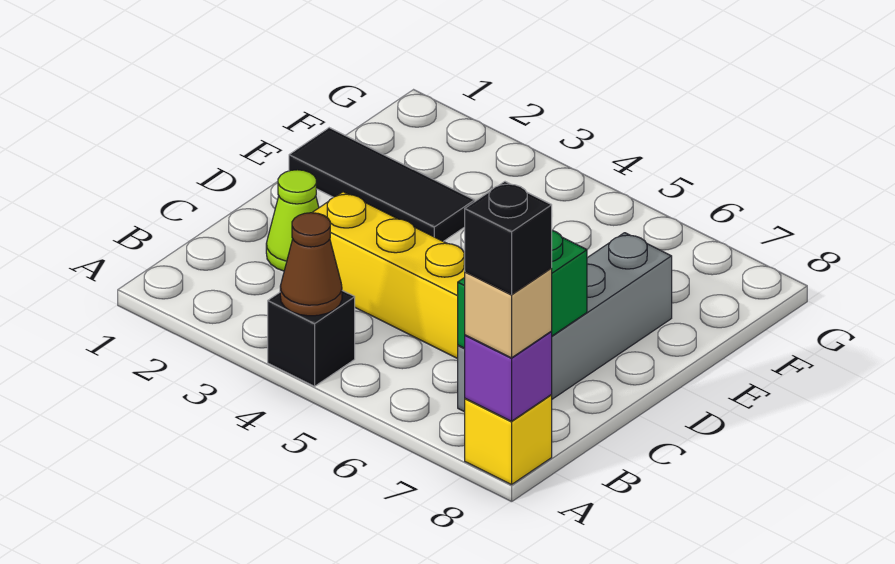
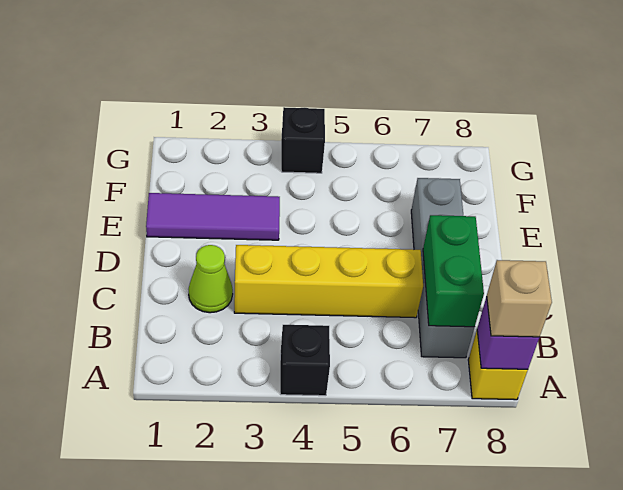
brown 1x1 cone [280,213,342,316] -> none
black 1x1 brick [465,182,552,294] -> black 1x1 brick moved to [281,107,325,173]
black 1x3 tile [289,128,475,241] -> purple 1x3 tile [146,193,280,240]

